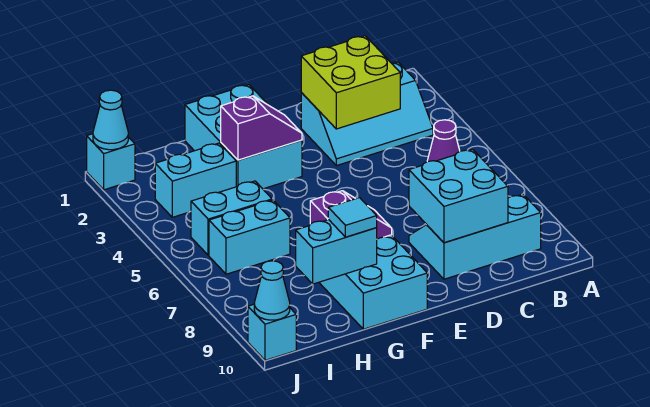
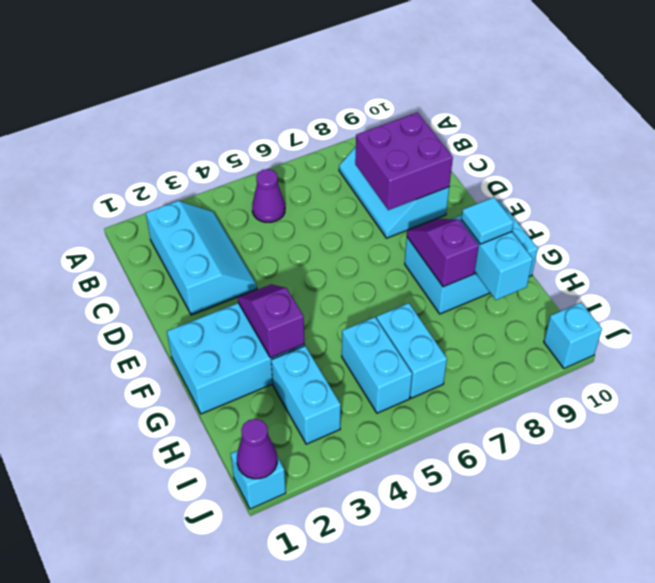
lime 2x2 brick [301,36,400,129] -> none
cyan 2x2 brick [409,149,508,243] -> purple 2x2 brick [355,112,453,210]
cyan 1x1 cone [93,90,128,150] -> purple 1x1 cone [237,419,277,479]
cyan 1x1 cone [254,261,290,320] -> none

